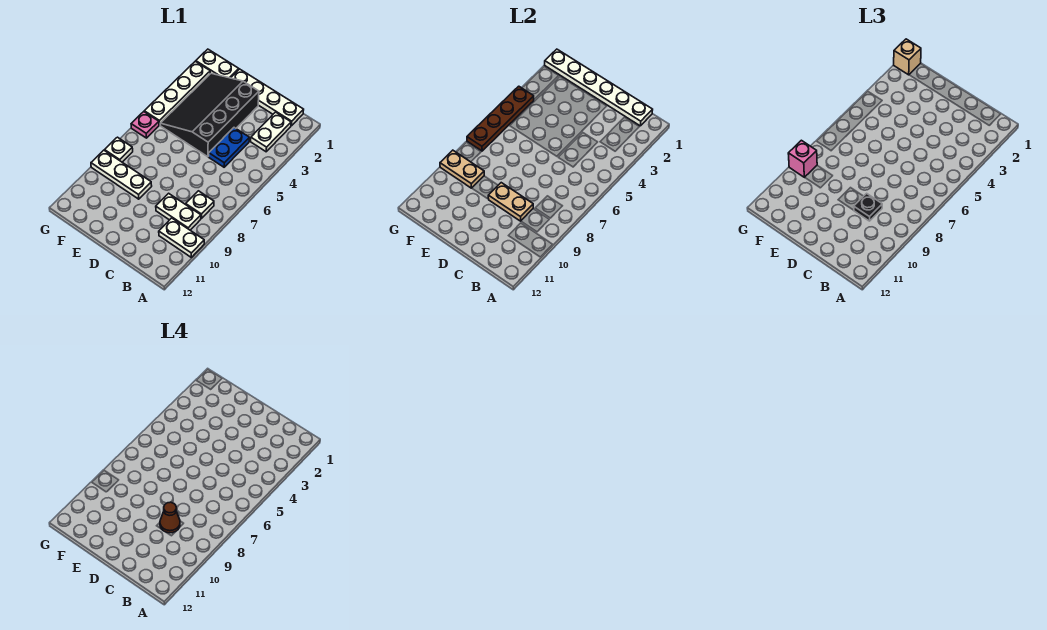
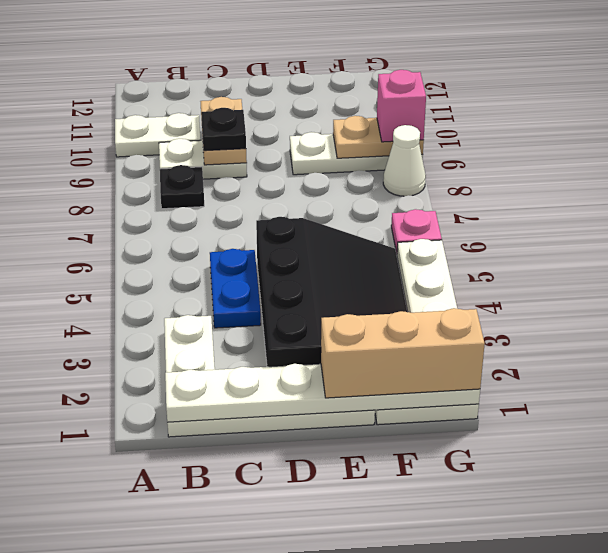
white 1x1 plate [186,191,214,218] -> black 1x1 plate [160,165,204,209]
tan 1x2 plate [488,183,533,221] -> tan 1x2 plate turned to [200,97,247,165]
brown 1x1 cone [160,502,180,533] -> none
tan 1x1 brick [894,39,921,75] -> tan 1x3 brick [321,308,485,398]
brown 1x4 plate [467,86,534,151] -> none
white 1x1 plate [105,137,133,162] -> white 1x1 cone [383,125,426,196]

